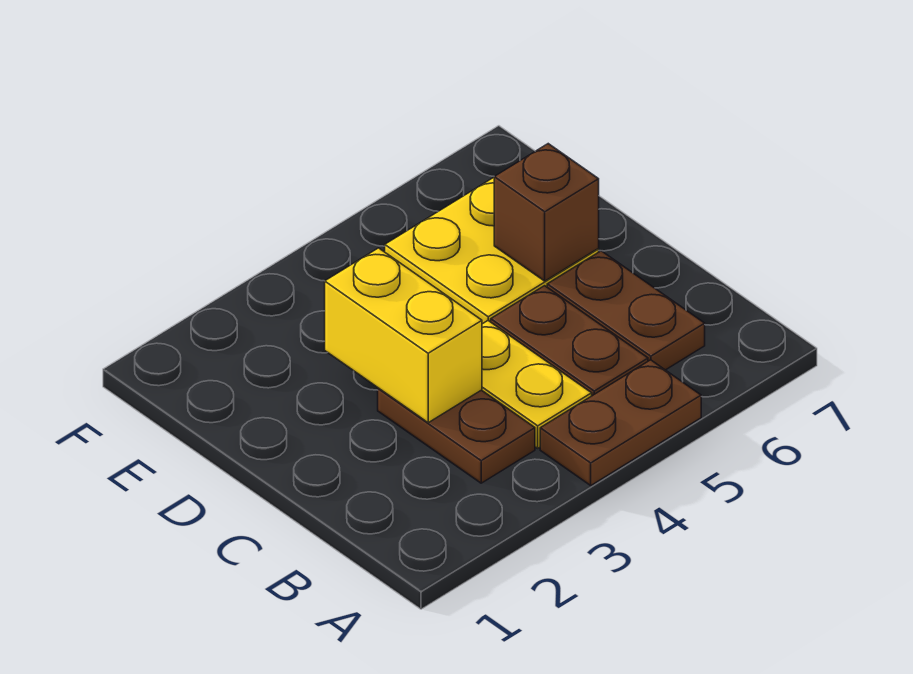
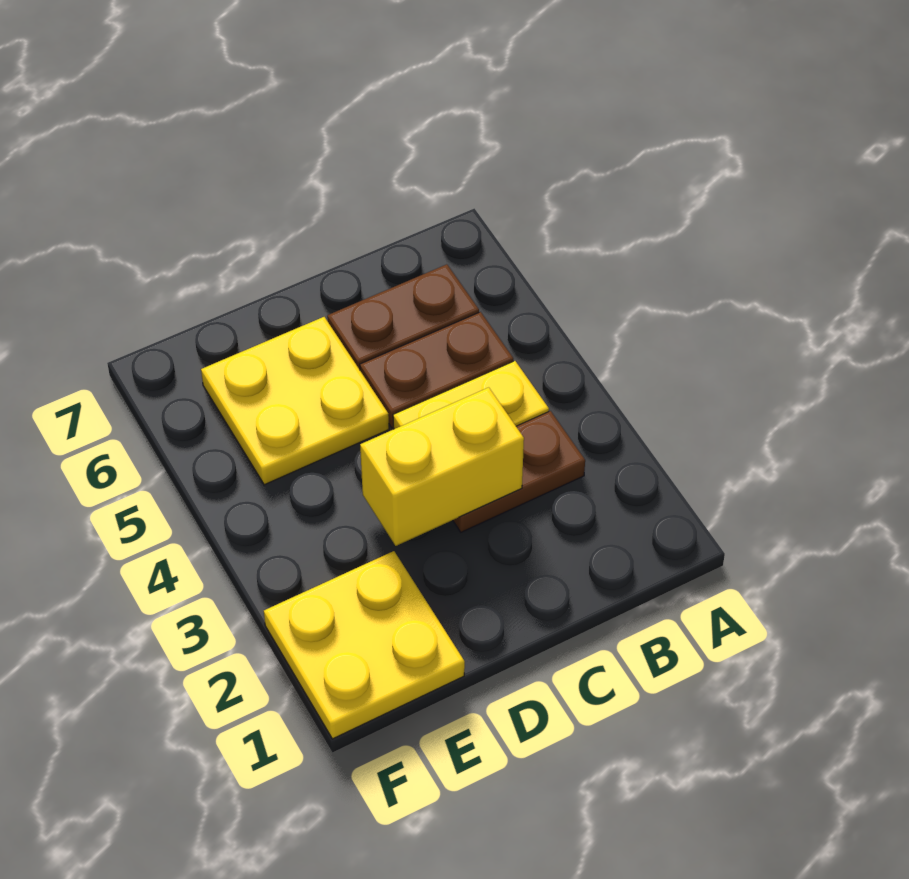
brown 1x2 plate [540,360,701,485] -> none
brown 1x1 brick [494,144,599,281] -> none
none -> yellow 2x2 plate [264,551,465,739]

